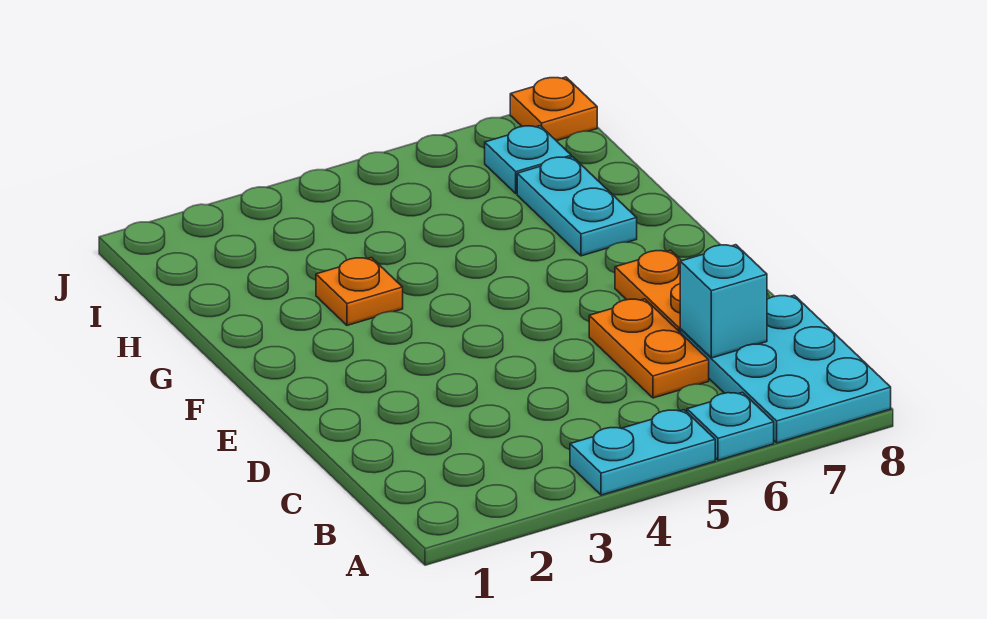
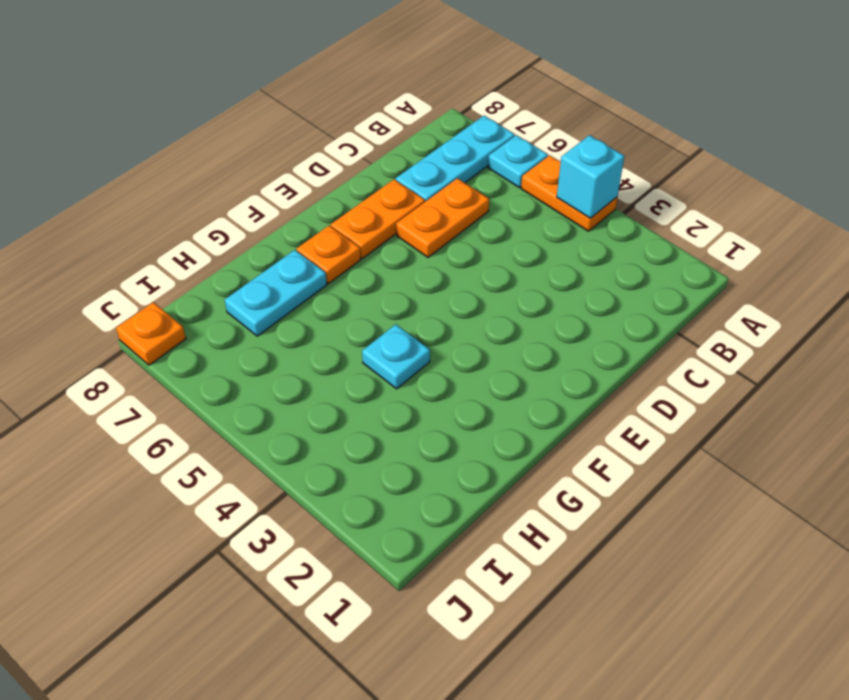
cyan 1x2 plate [570,410,715,495] -> orange 1x2 plate [521,155,617,231]
cyan 2x3 plate [680,295,891,443] -> cyan 1x3 plate [396,116,515,202]
cyan 1x1 brick [680,245,767,358] -> cyan 1x1 brick moved to [557,135,624,218]
orange 1x1 plate [316,258,403,325] -> orange 1x1 plate moved to [297,226,361,283]
cyan 1x1 plate [485,126,571,193] -> cyan 1x1 plate moved to [362,324,430,389]

